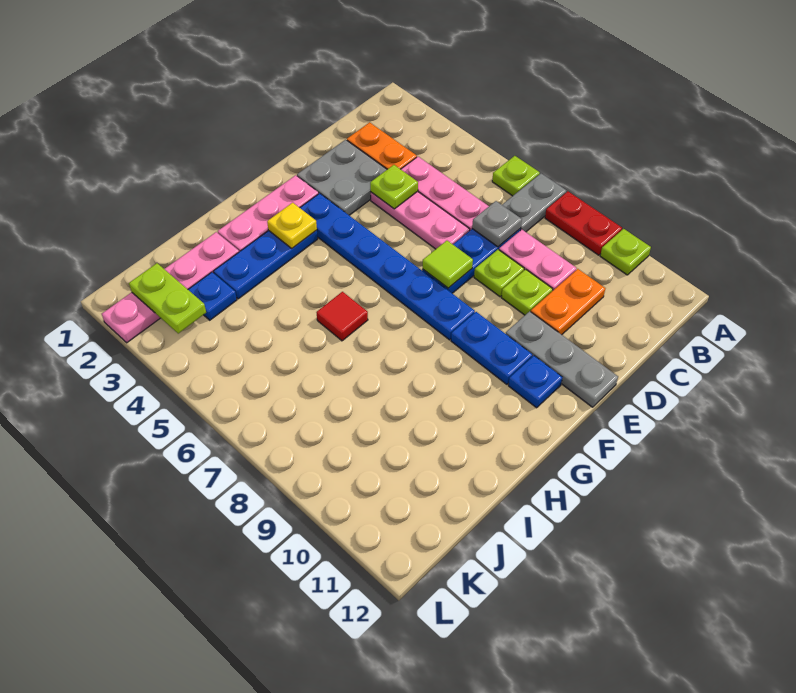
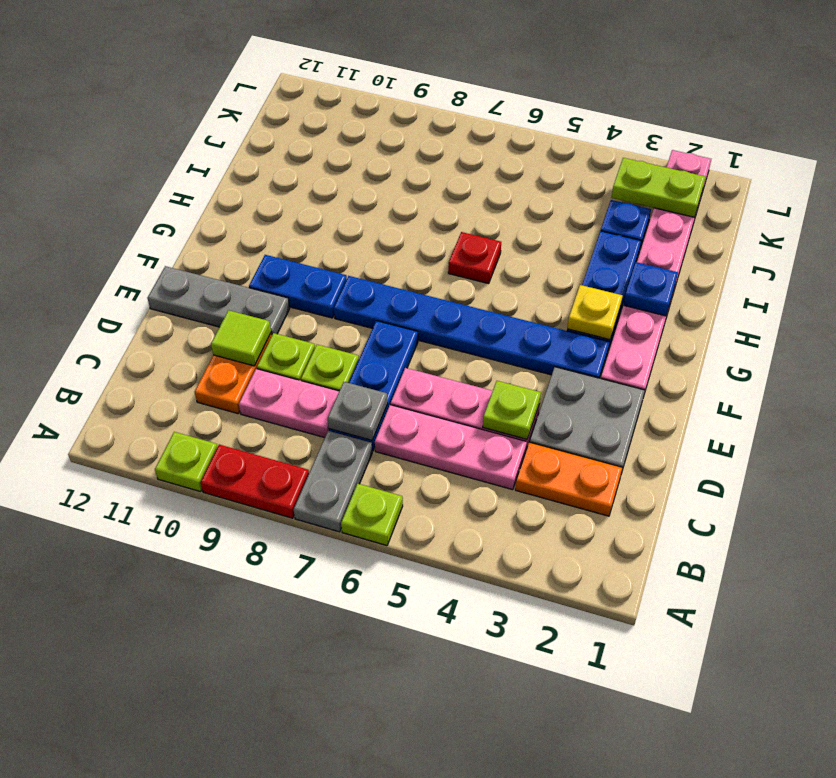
lime 1x1 tile [423,241,473,288] -> lime 1x1 tile moved to [211,310,271,366]
blue 1x1 plate [508,356,562,408] -> blue 1x1 plate moved to [624,262,678,316]
red 1x1 tile [316,292,368,341] -> red 1x1 plate [448,232,501,284]

